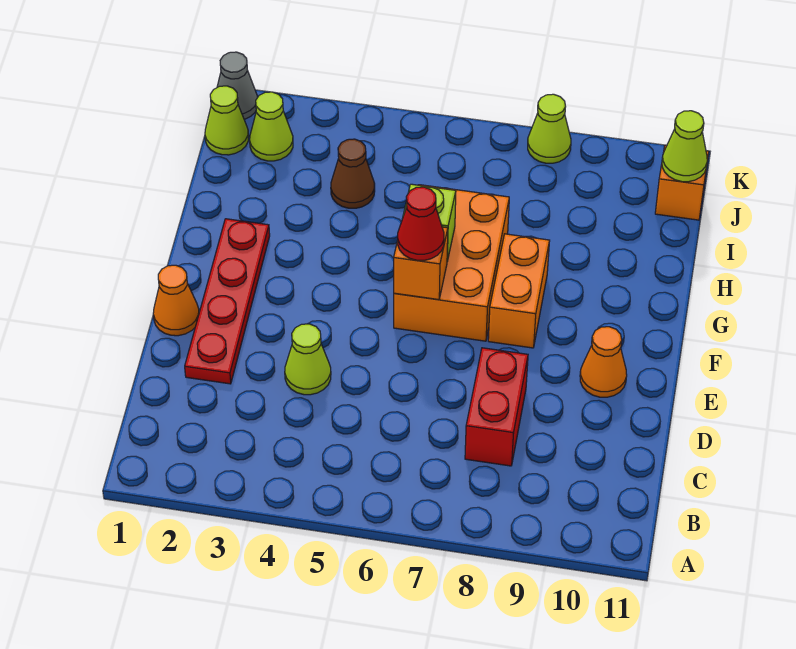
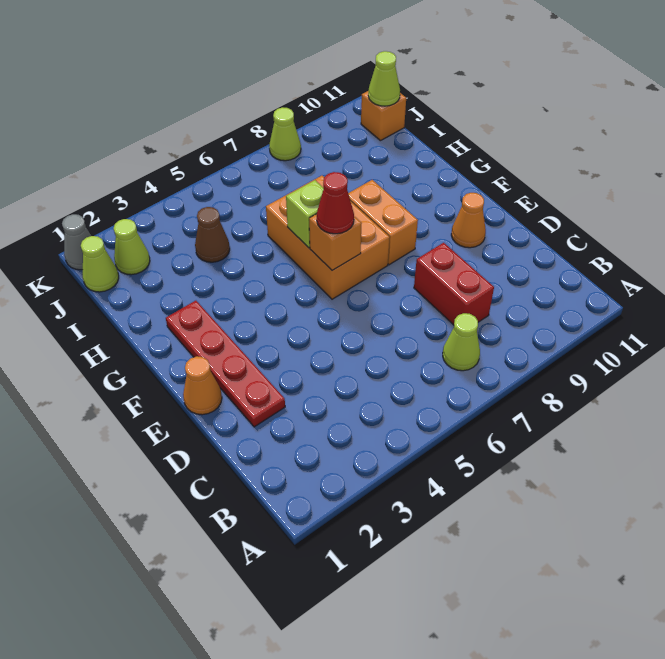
lime 1x1 cone [285,324,331,395] -> lime 1x1 cone moved to [443,313,480,371]

